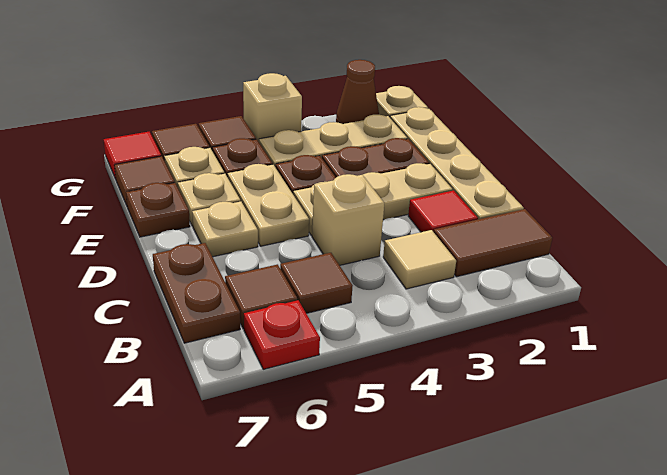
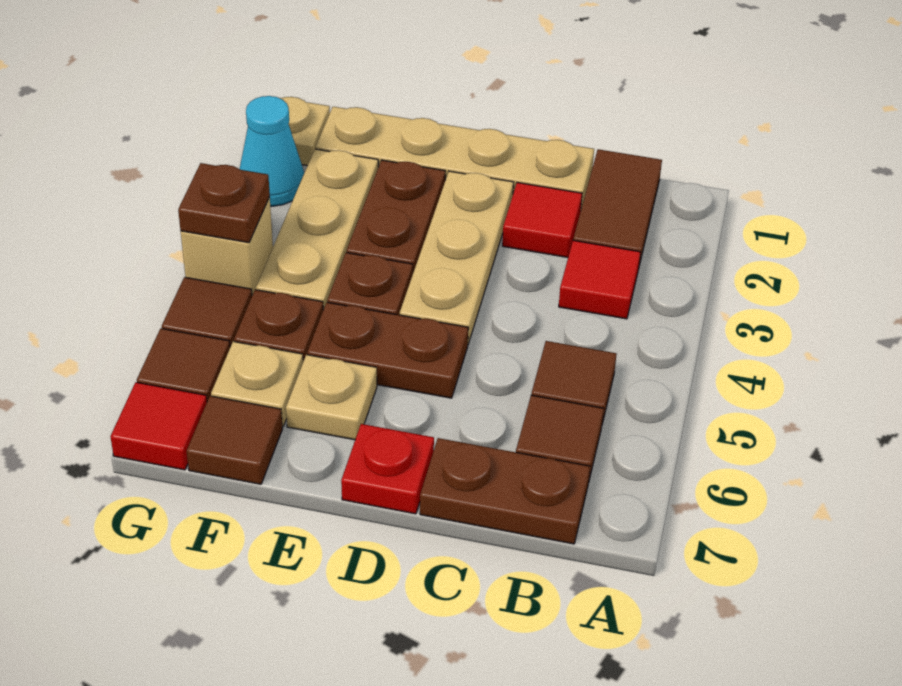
red 1x1 plate [244,300,320,369] -> red 1x1 plate moved to [341,424,434,514]
tan 1x1 tile [383,230,456,289] -> red 1x1 tile [559,240,640,319]
tan 1x1 brick [312,174,385,265] -> none
tan 1x2 plate [228,164,309,246] -> brown 1x2 plate [307,302,468,398]
tan 1x1 plate [192,202,258,257] -> none
brown 1x1 plate [126,183,190,237] -> brown 1x1 plate moved to [178,163,270,243]
brown 1x1 cone [336,60,379,124] -> cyan 1x1 cone [240,96,304,206]

